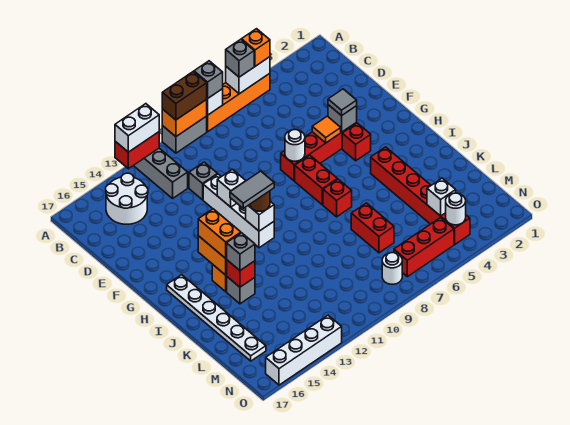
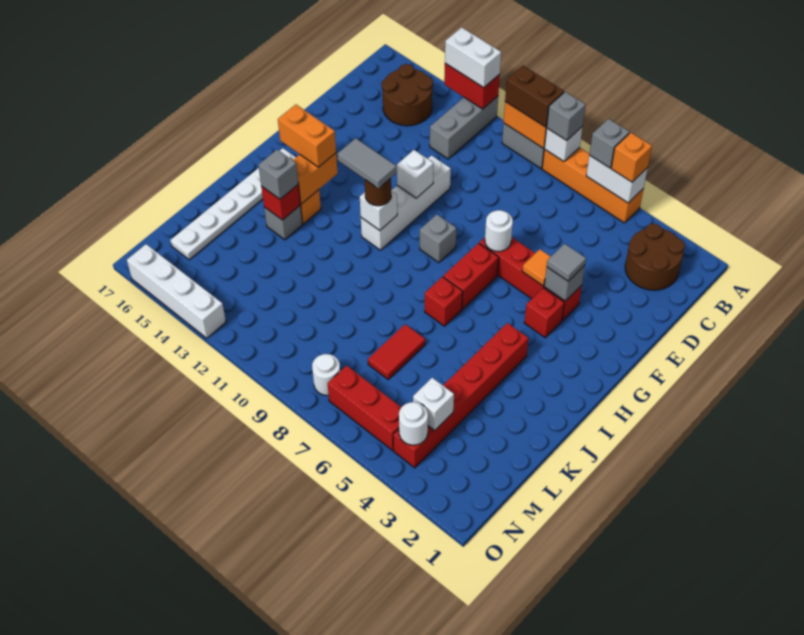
none -> brown 2x2 round brick [625,224,685,290]
white 2x2 round brick [106,173,148,224] -> brown 2x2 round brick [382,64,433,126]
grey 1x1 brick [189,162,217,200] -> grey 1x1 brick moved to [420,214,456,263]
orange 1x2 brick [198,209,241,258] -> orange 1x2 brick turned to [278,105,336,167]
red 1x2 brick [351,203,394,253] -> red 1x2 tile [368,324,425,379]

